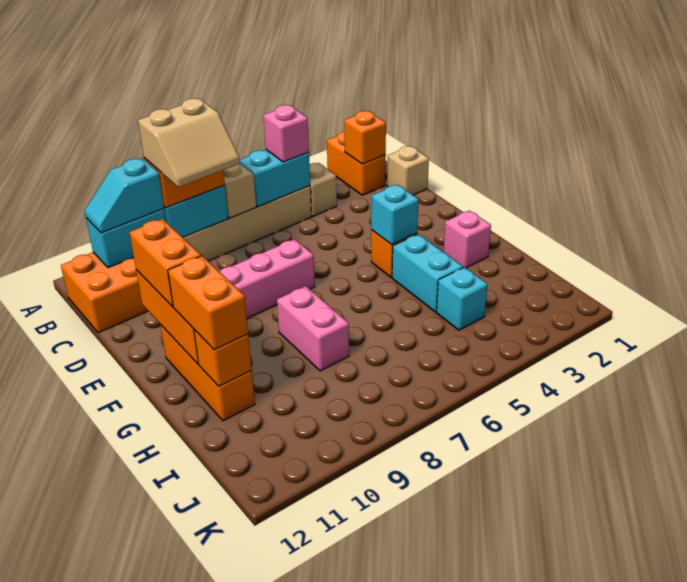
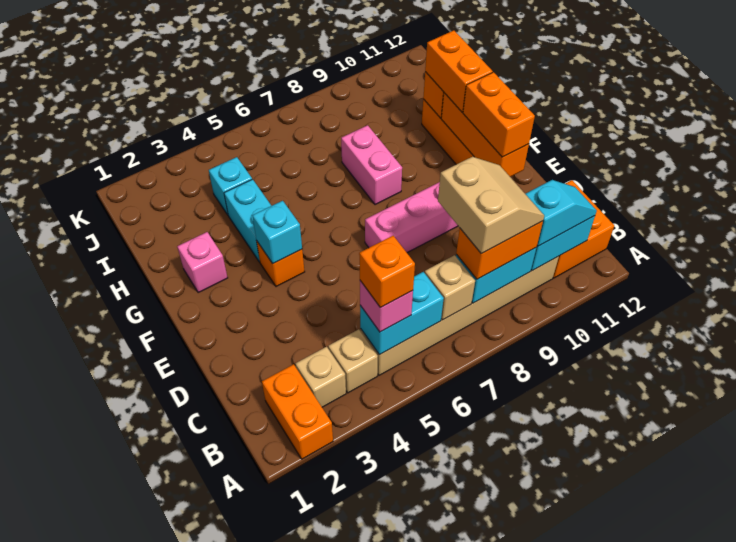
orange 1x1 brick [344,111,386,164] -> orange 1x1 brick moved to [359,236,415,308]
tan 2x2 slope [138,98,240,187] -> tan 2x2 slope turned to [438,157,544,254]
tan 1x1 brick [387,146,429,195] -> tan 1x1 brick moved to [295,347,346,407]

